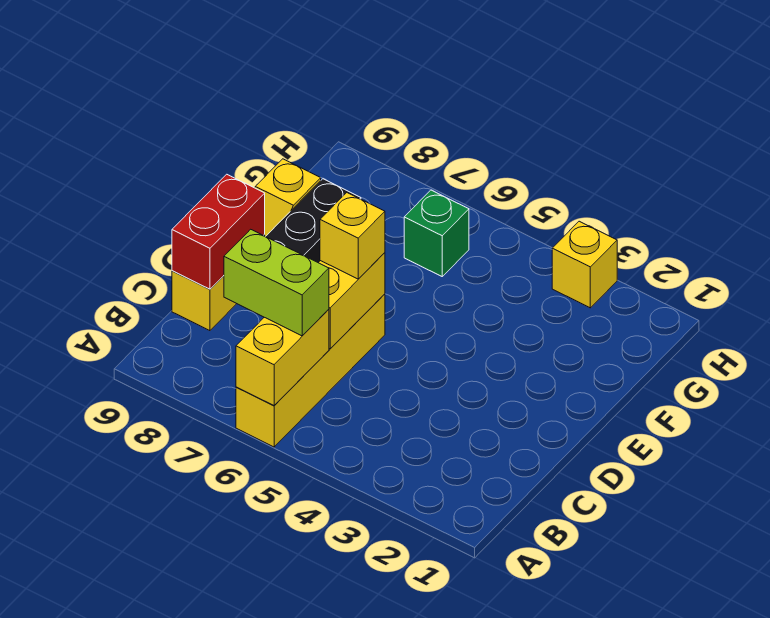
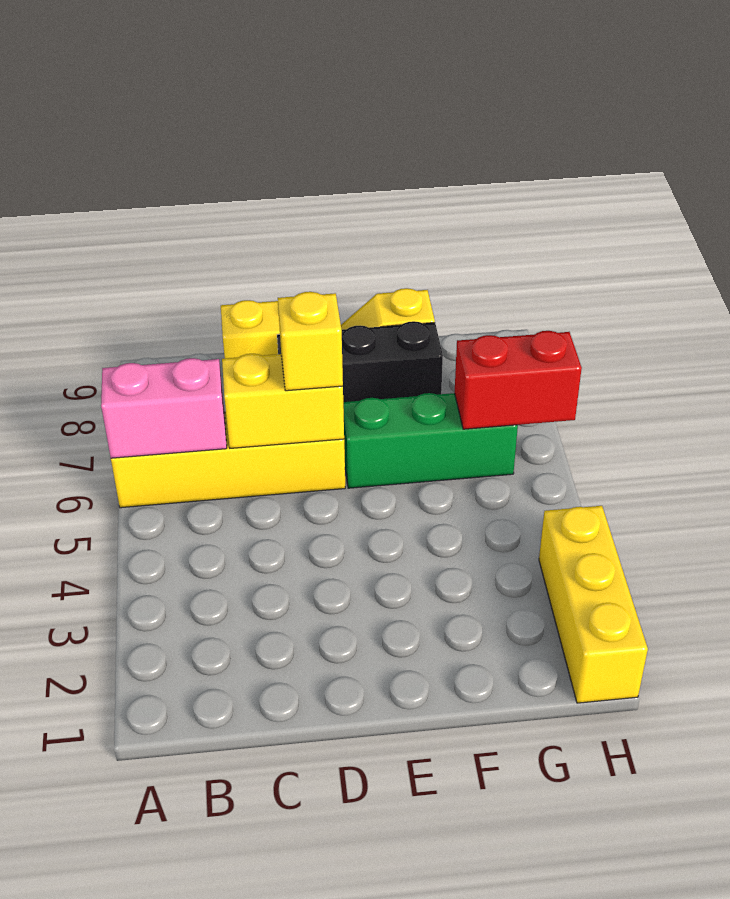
yellow 1x2 brick [236,309,329,405] -> pink 1x2 brick [101,358,227,458]
lime 1x2 brick [224,229,329,336] -> none
red 1x2 brick [172,174,265,289] -> red 1x2 brick moved to [454,331,582,429]
green 1x1 brick [404,190,469,276] -> green 1x3 brick [343,393,518,488]
yellow 1x1 brick [552,221,617,308] -> yellow 1x3 brick [539,506,648,703]

